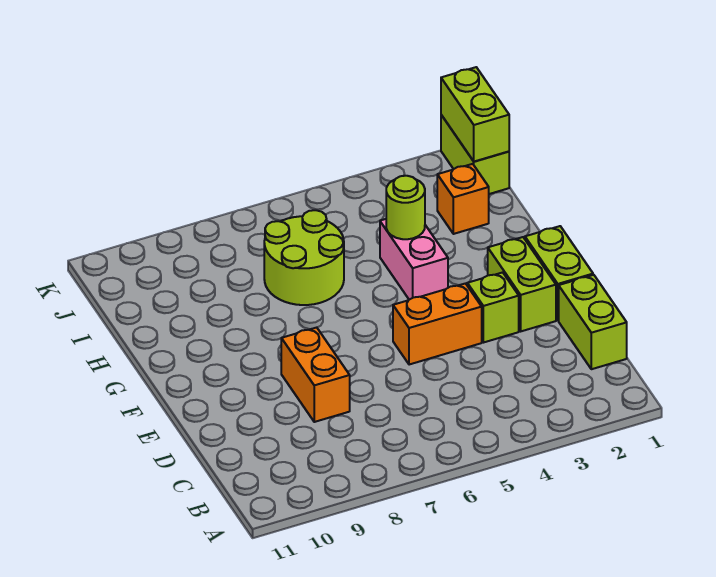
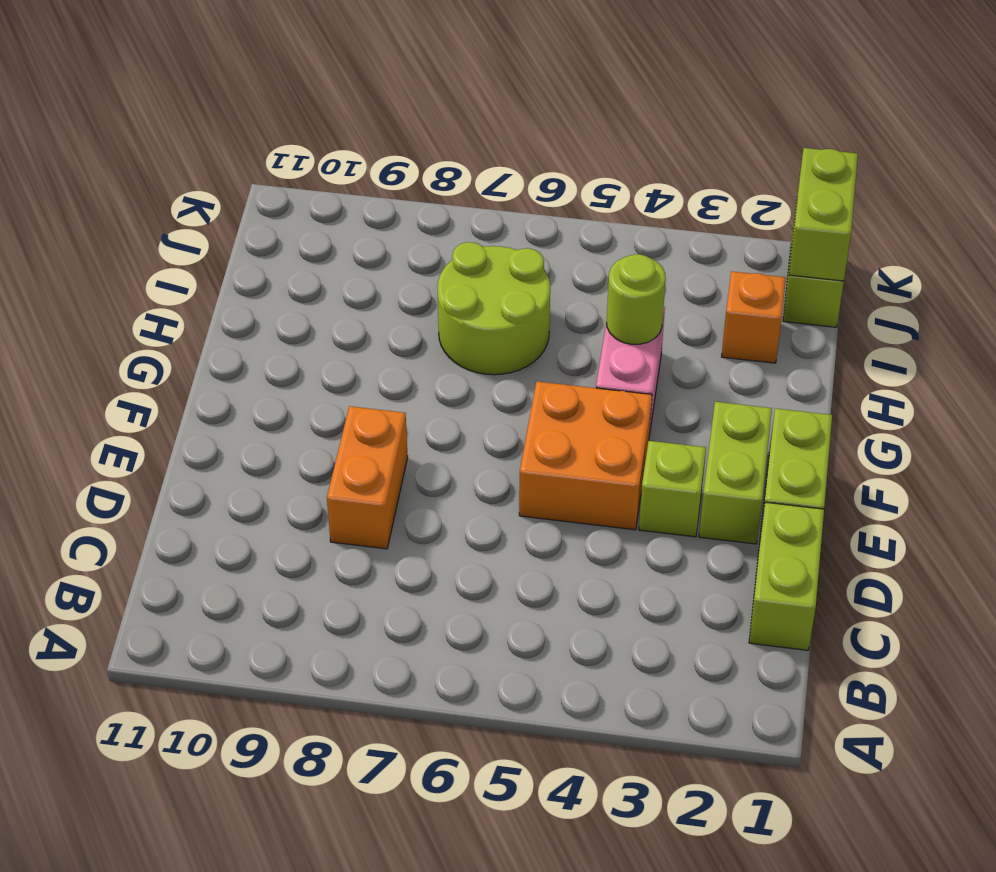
orange 1x2 brick [393,284,482,365] -> orange 2x2 brick [519,382,652,530]

